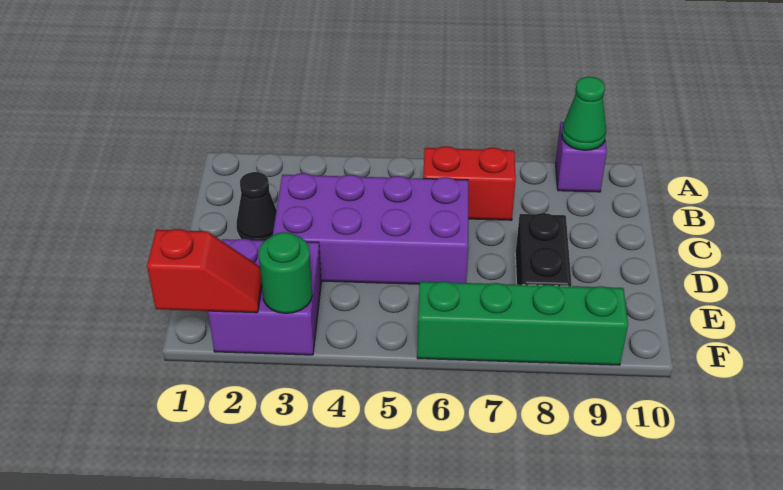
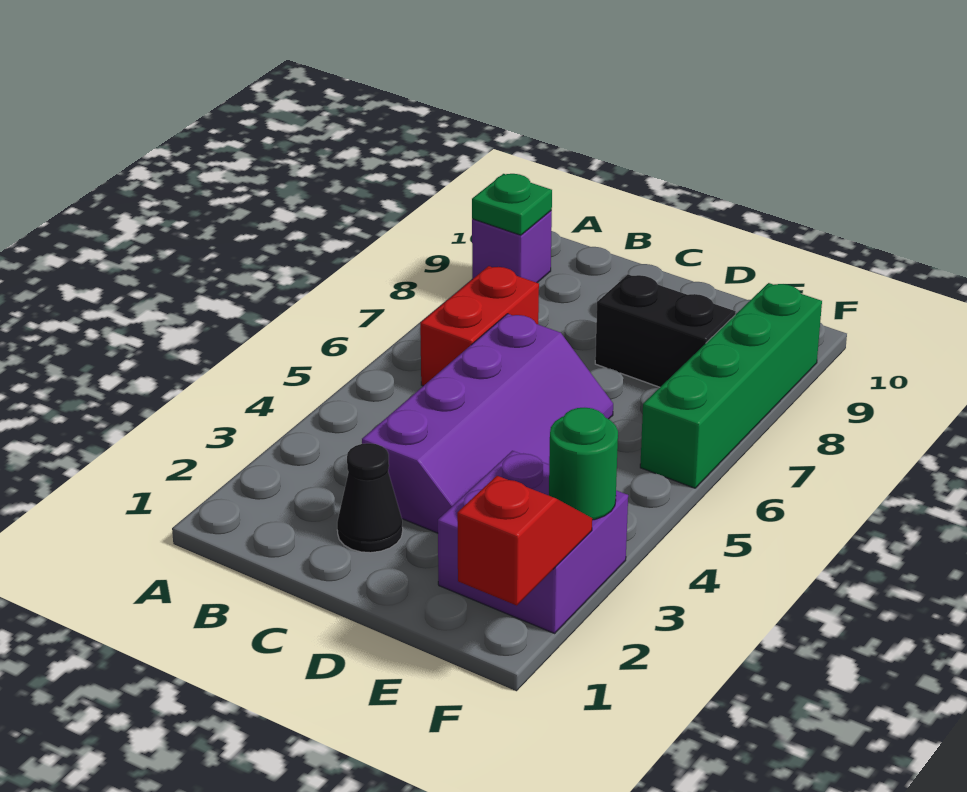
green 1x1 cone [562,77,606,150] -> green 1x1 plate [472,174,552,235]
purple 2x4 brick [273,173,468,284] -> purple 2x4 slope [362,314,613,533]

